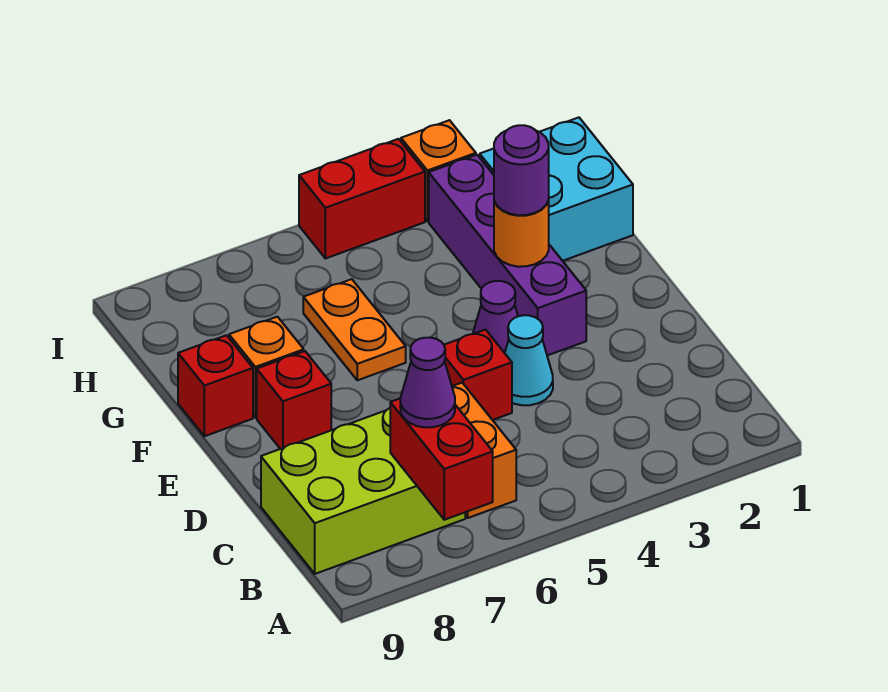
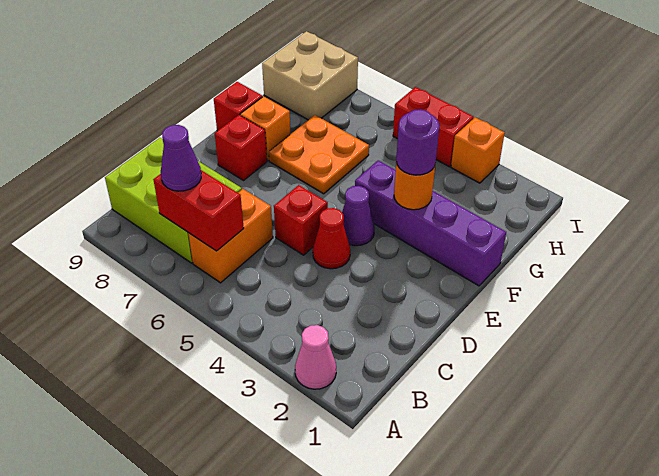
none -> pink 1x1 cone [295,325,336,389]
red 1x2 brick [390,399,493,520] -> red 1x2 brick turned to [153,170,244,251]
cyan 1x1 cone [505,315,553,405] -> red 1x1 cone [313,208,350,269]
purple 1x4 brick [429,155,586,356] -> purple 1x4 brick turned to [355,160,506,286]
orange 1x2 plate [303,279,406,380] -> orange 2x2 plate [269,115,369,194]
cyan 2x2 brick [480,117,633,261] -> none
none -> tan 2x2 brick [262,31,358,120]

